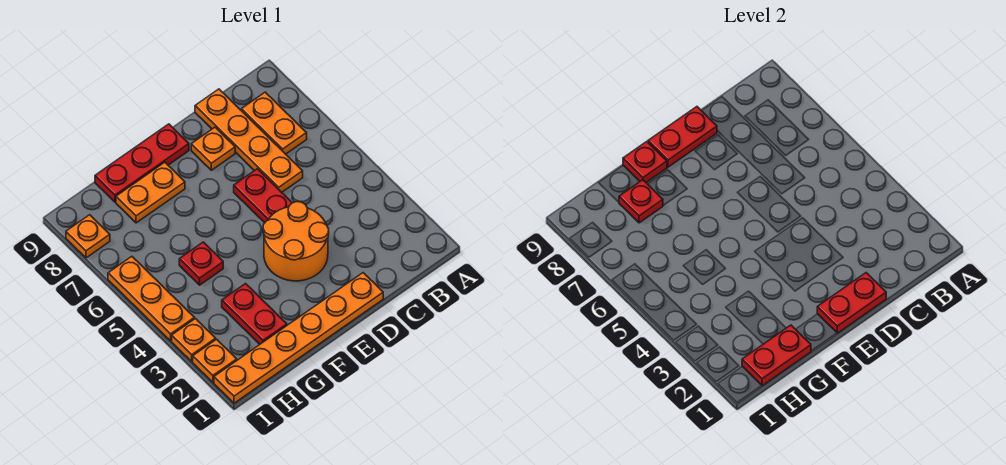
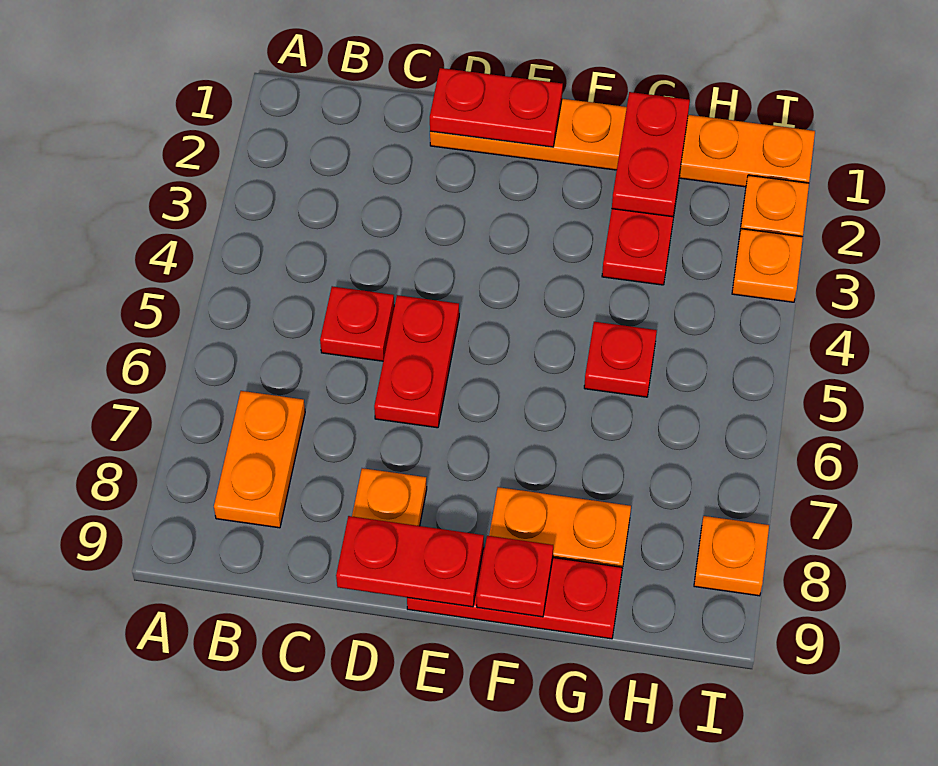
orange 1x4 plate [195,89,303,192] -> none
orange 2x2 round brick [263,202,329,281] -> none
red 1x2 plate [742,325,811,386] -> red 1x2 plate turned to [612,92,690,217]
red 1x1 plate [619,180,663,223] -> red 1x1 plate moved to [320,286,394,361]
orange 1x3 plate [108,257,194,341] -> none

